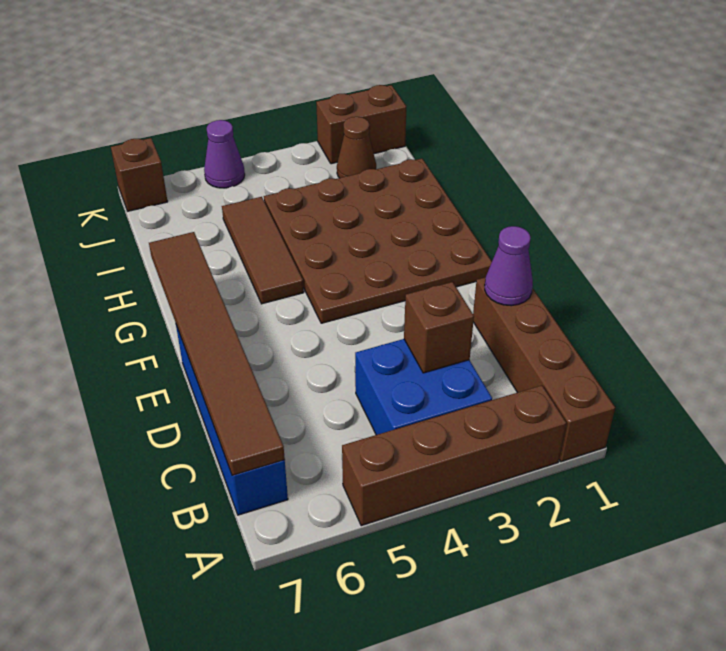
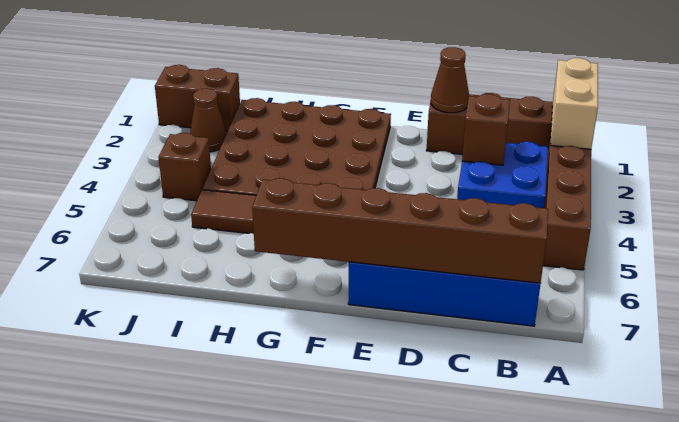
none -> tan 1x2 brick [550,58,598,149]
brown 1x6 tile [149,232,285,475] -> brown 1x6 brick [252,178,548,283]
purple 1x1 cone [485,226,533,306] -> brown 1x1 cone [431,47,469,113]
brown 1x2 brick [316,85,406,164] -> brown 1x2 brick turned to [155,65,240,131]
purple 1x1 cone [204,120,245,188] -> none
brown 1x1 brick [111,138,168,211] -> brown 1x1 brick moved to [159,133,211,201]

